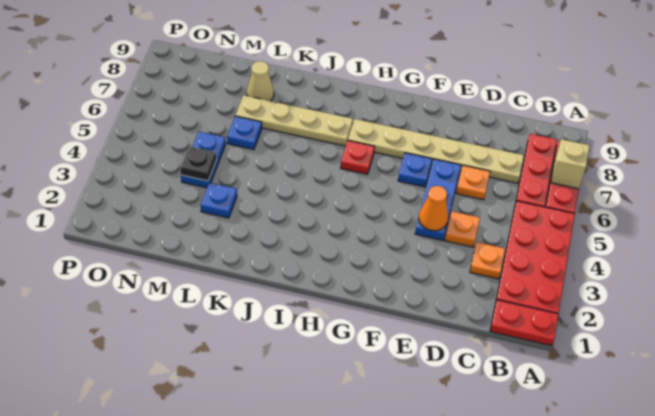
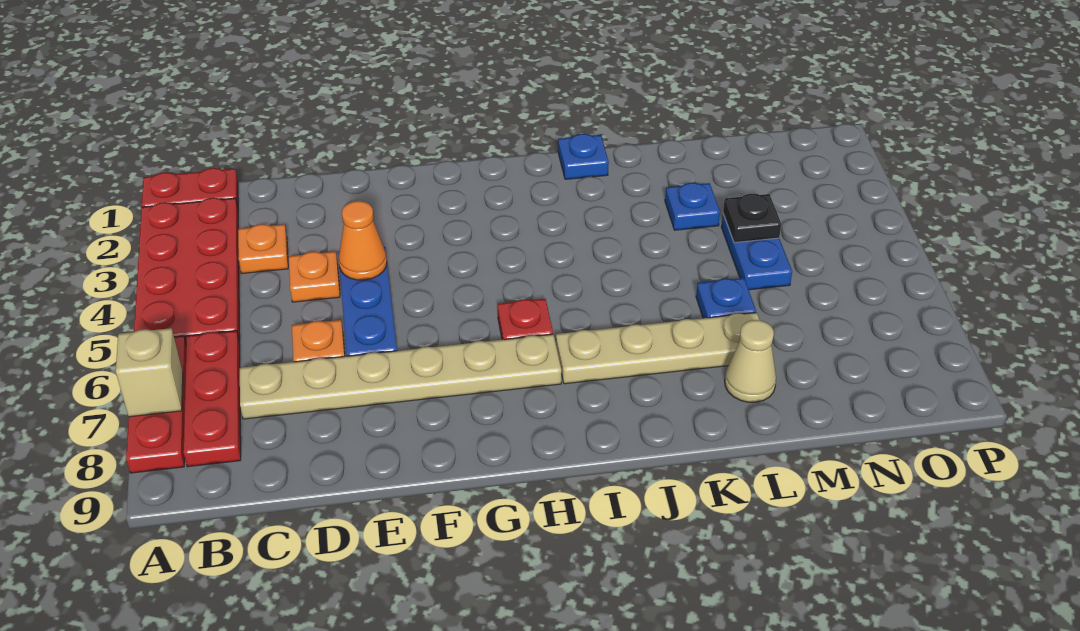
blue 1x1 plate [398,153,432,187] -> blue 1x1 plate moved to [558,134,609,179]

